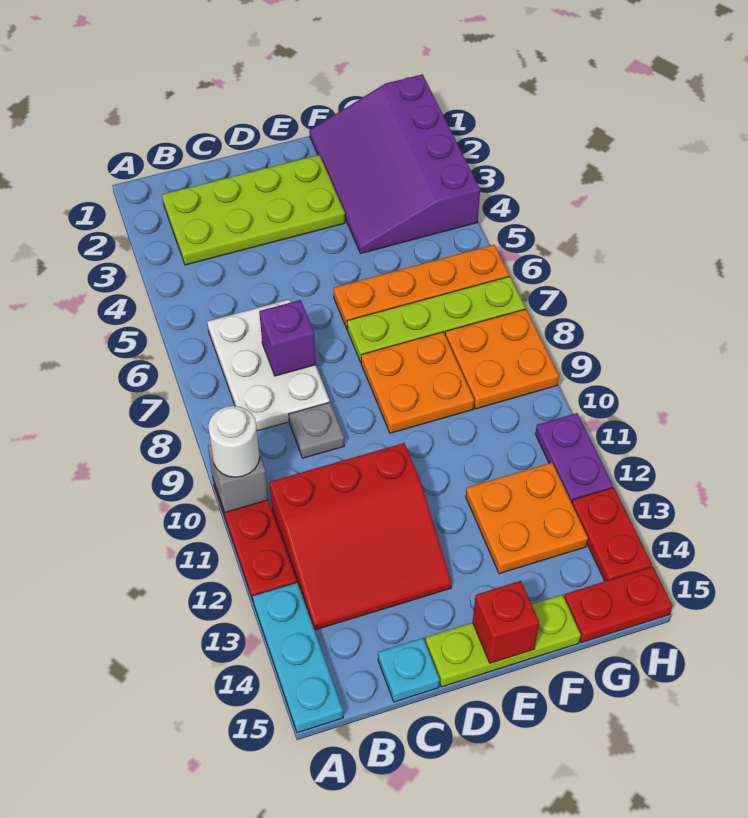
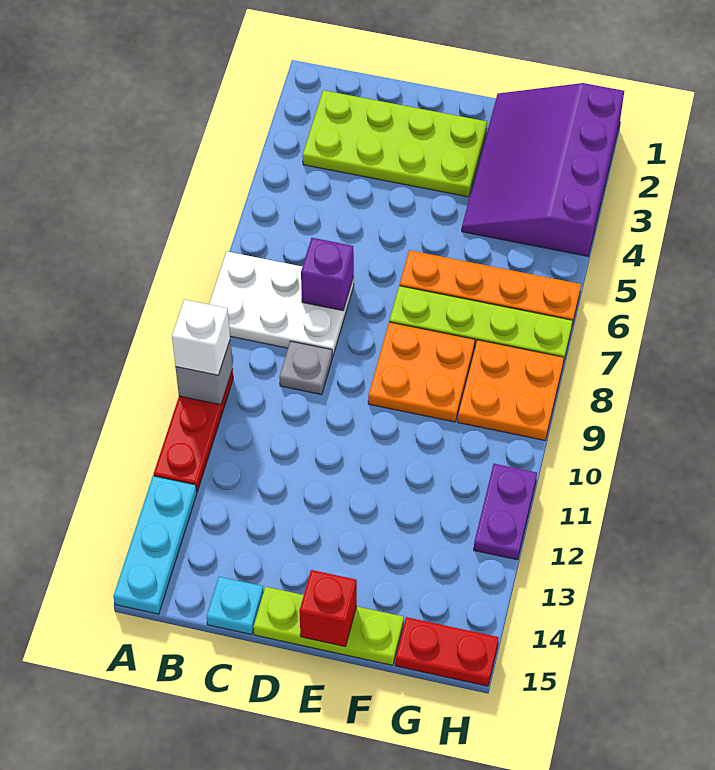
white 1x1 round brick [208,406,260,477] -> white 1x1 brick [172,299,230,375]
white 2x3 plate [207,299,330,431] -> white 2x3 plate turned to [209,252,354,357]
red 3x3 slope [269,443,452,630] -> none
orange 2x2 plate [466,463,588,574] -> none
red 1x2 plate [572,488,652,581] -> none

